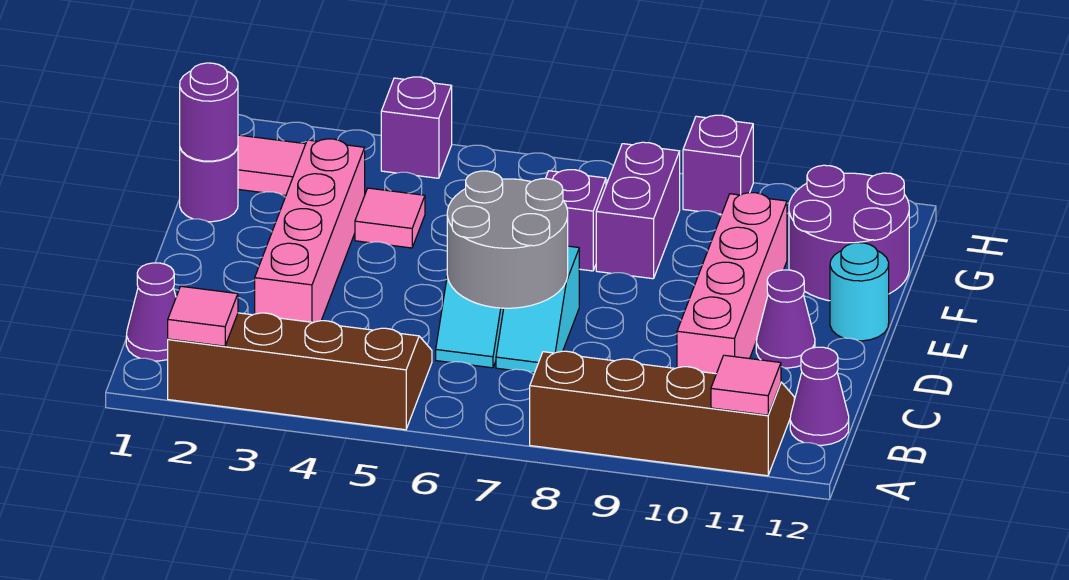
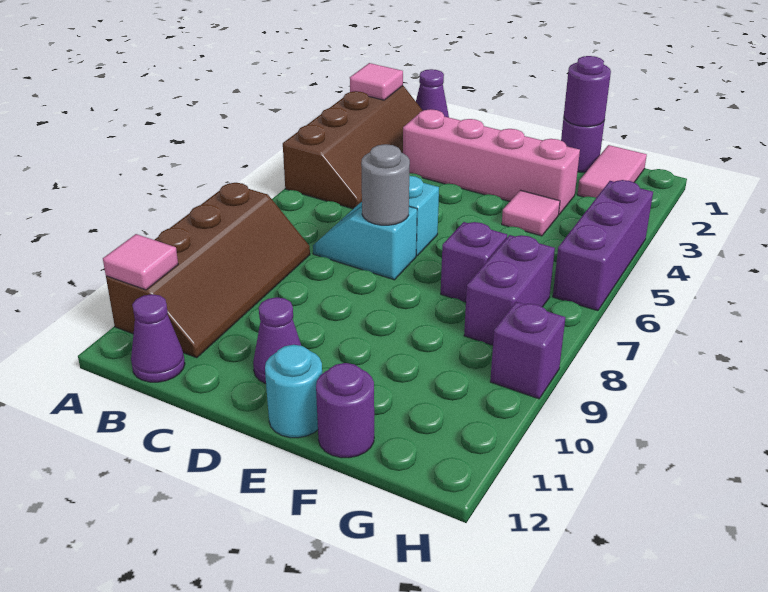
grey 2x2 round brick [447,171,568,308] -> grey 1x1 round brick [361,144,410,225]
pink 1x4 brick [677,193,787,374] -> none
purple 1x2 brick [596,142,680,279] -> purple 1x2 brick turned to [464,235,555,345]
purple 2x2 round brick [789,165,909,301] -> purple 1x1 round brick [316,363,374,458]
purple 1x1 brick [381,77,452,178] -> purple 1x3 brick [553,180,653,311]

